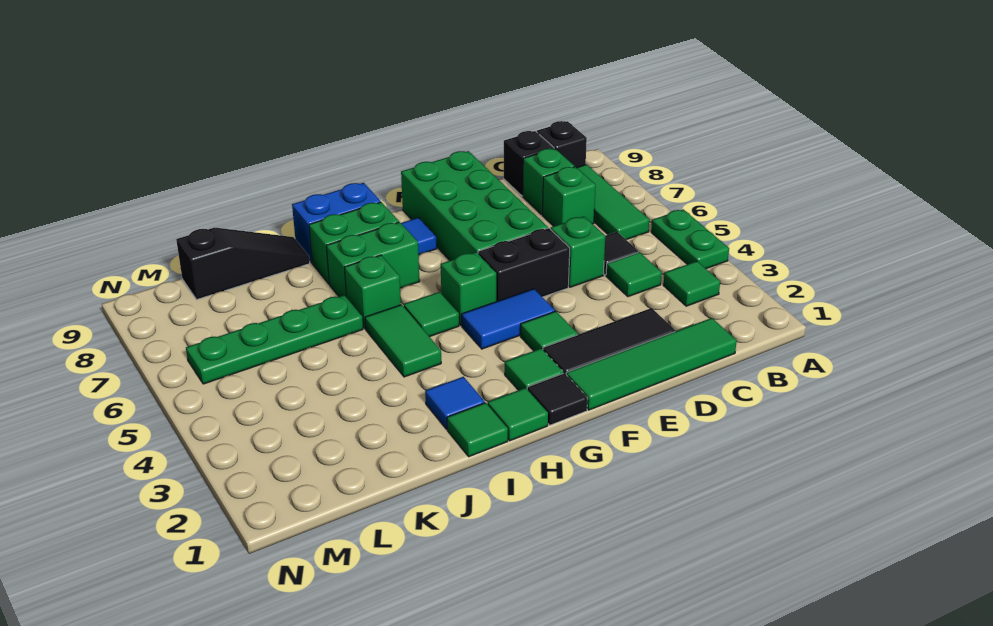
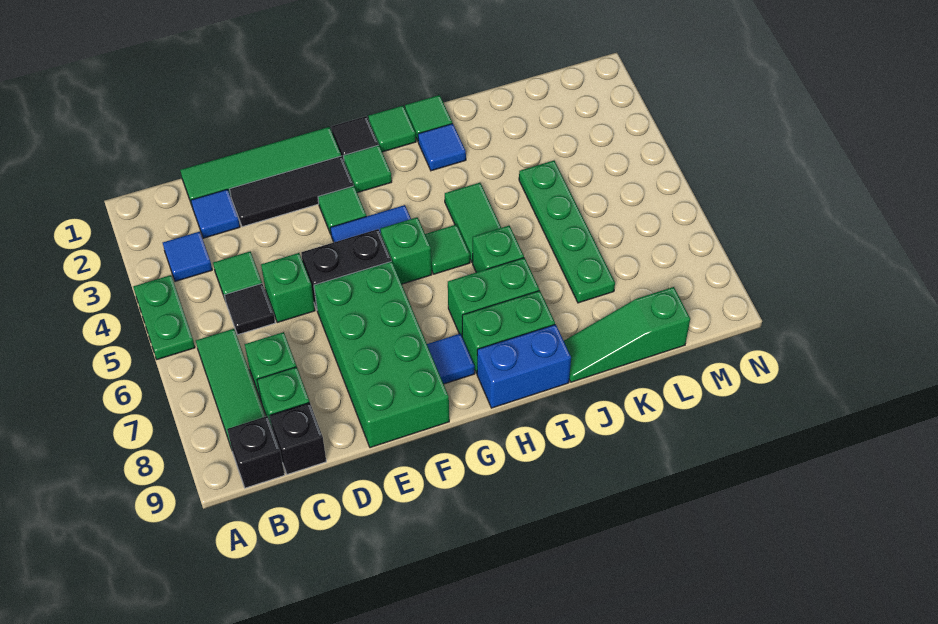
green 1x1 tile [663,261,720,306] -> blue 1x1 tile [163,232,212,281]
none -> blue 1x1 tile [191,189,240,238]
green 1x4 plate [186,295,363,384] -> green 1x4 plate turned to [519,161,615,303]
black 1x3 slope [176,227,310,299] -> green 1x3 slope [564,287,690,382]

